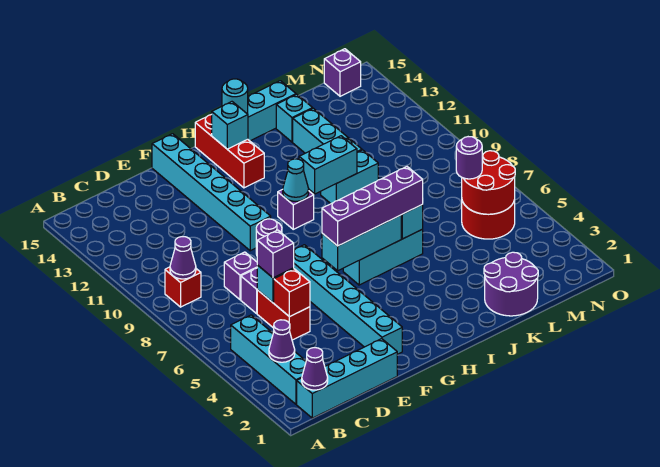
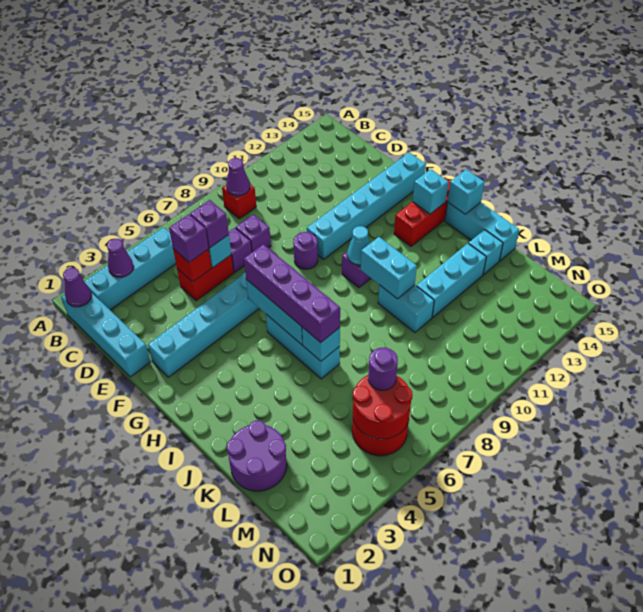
cyan 1x1 round brick [222,79,248,114] -> cyan 1x1 brick [448,169,484,214]
purple 1x1 brick [324,49,361,96] -> purple 1x1 brick moved to [169,214,209,262]

